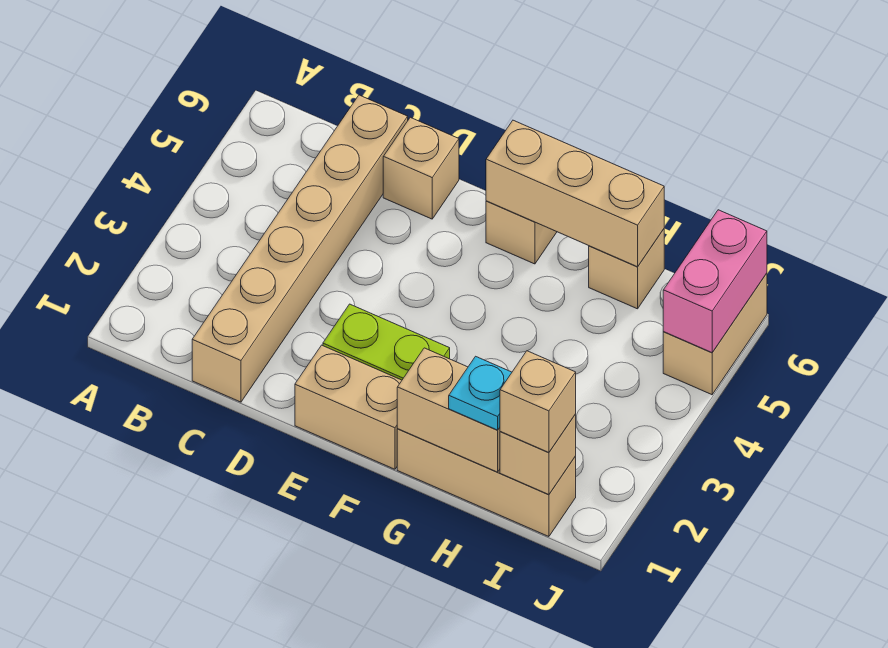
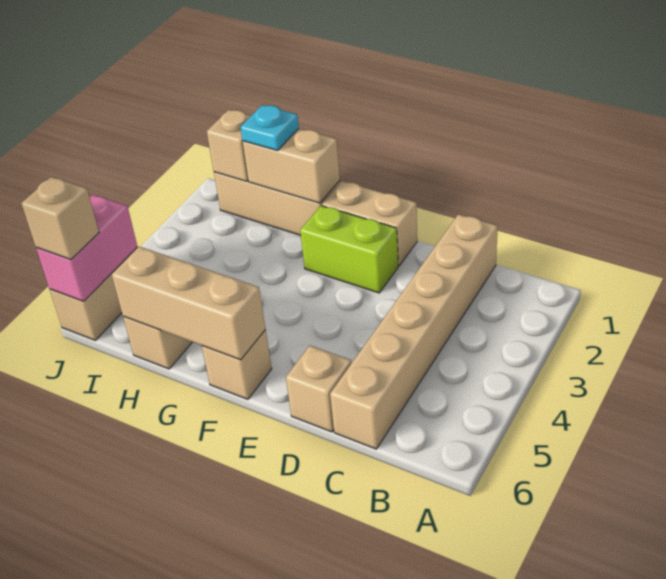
tan 1x1 brick [500,351,576,453] -> tan 1x1 brick moved to [21,177,99,260]

